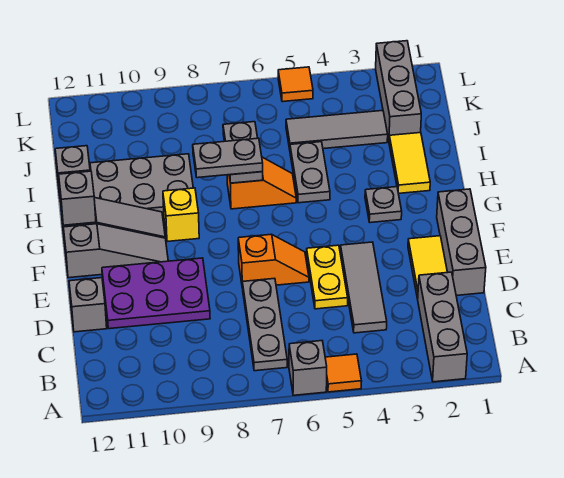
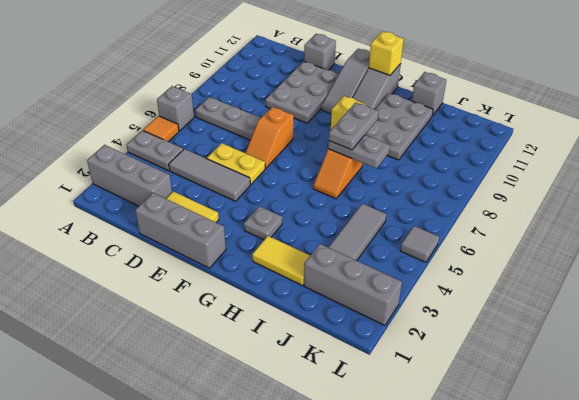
purple 2x3 plate [102,258,210,329] -> grey 2x3 plate [265,61,339,123]
grey 1x1 brick [59,171,96,225] -> yellow 1x1 brick [369,31,404,75]
grey 1x2 plate [290,142,330,203] -> grey 1x2 plate moved to [127,130,183,171]
orange 1x1 tile [278,67,313,102] -> grey 1x1 tile [400,226,439,262]

